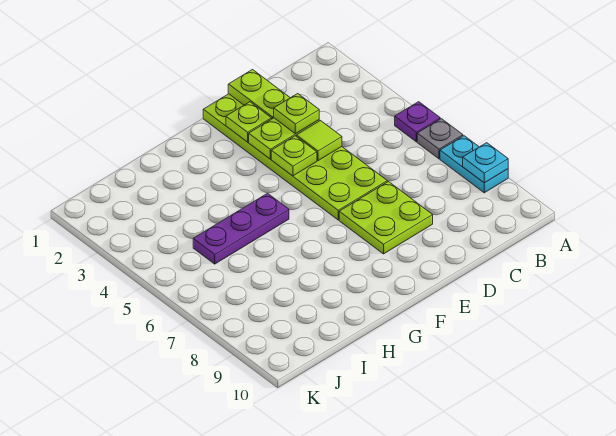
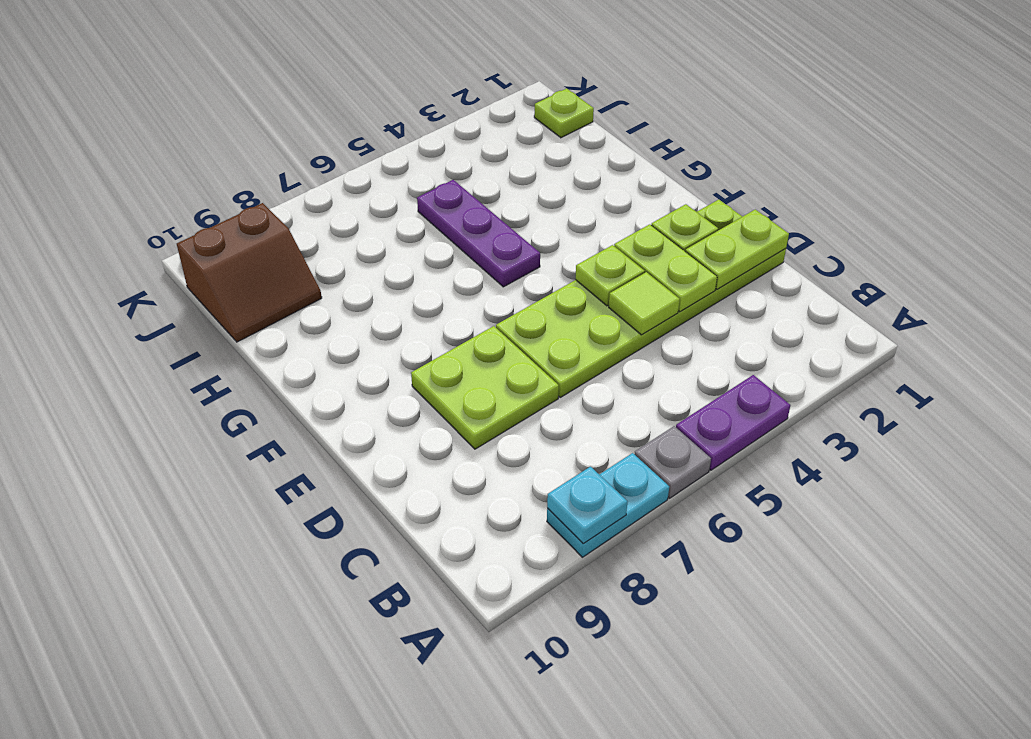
purple 1x1 plate [395,102,440,142] -> purple 1x2 plate [676,375,791,470]
lime 1x1 plate [274,94,319,134] -> lime 1x1 plate moved to [534,88,594,138]
none -> brown 2x2 slope [177,203,322,342]

